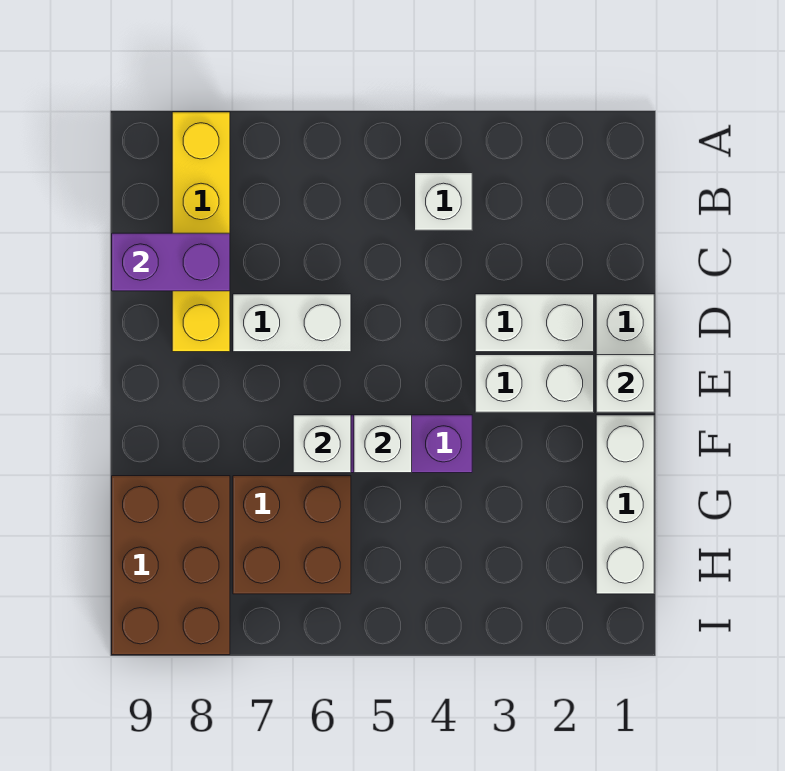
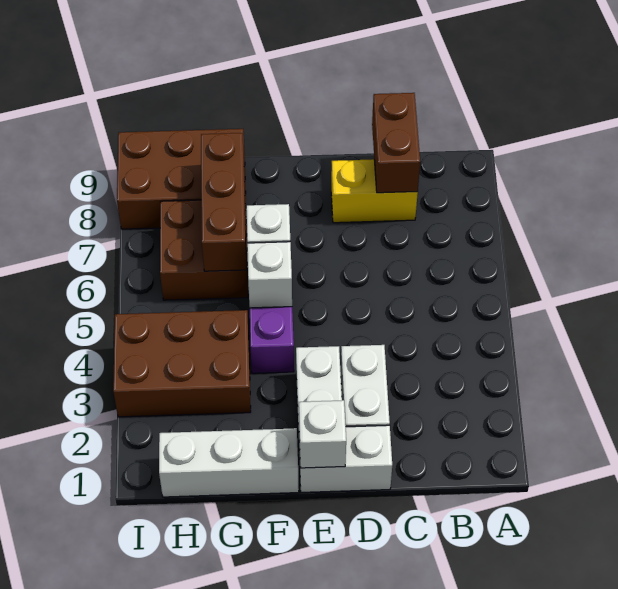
yellow 1x4 brick [172,112,230,352] -> yellow 1x2 brick [331,159,418,223]
white 1x1 brick [415,173,472,230] -> none
purple 1x2 brick [112,233,230,291] -> brown 1x2 brick [372,93,420,193]
white 1x2 brick [233,294,351,352] -> none
none -> brown 2x3 brick [113,310,251,417]
none -> brown 1x3 brick [201,133,247,271]

